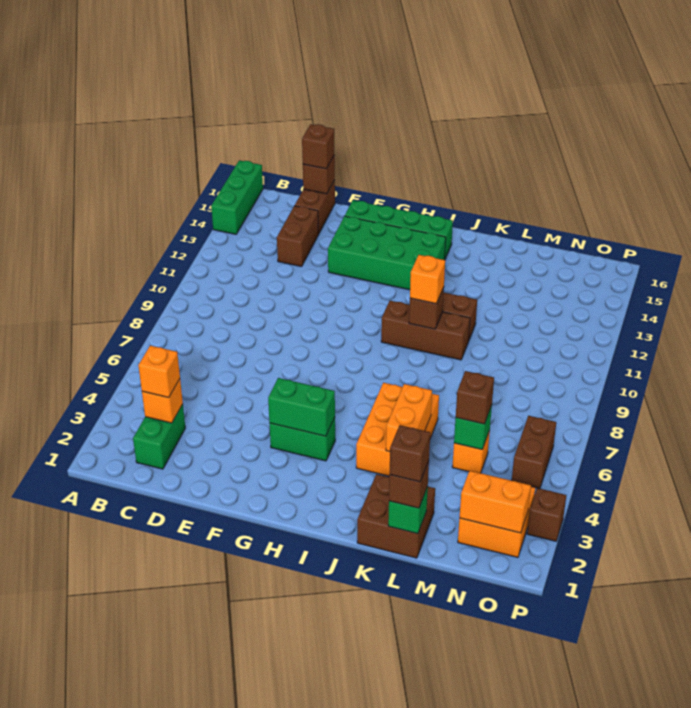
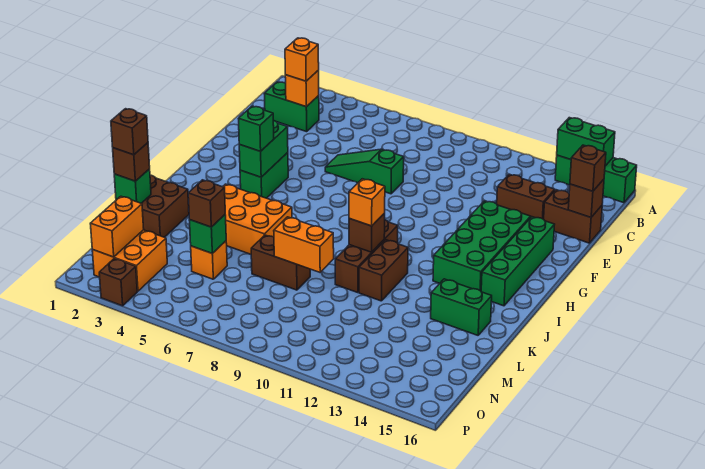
none -> green 1x2 brick [557,118,615,166]
none -> green 1x3 slope [325,149,404,194]
none -> green 1x1 brick [238,106,274,151]
orange 1x2 brick [386,384,432,452] -> orange 1x2 brick moved to [274,217,334,272]
none -> green 1x2 brick [431,279,492,335]
brown 1x2 brick [512,416,556,489] -> brown 1x2 brick moved to [251,235,310,290]

